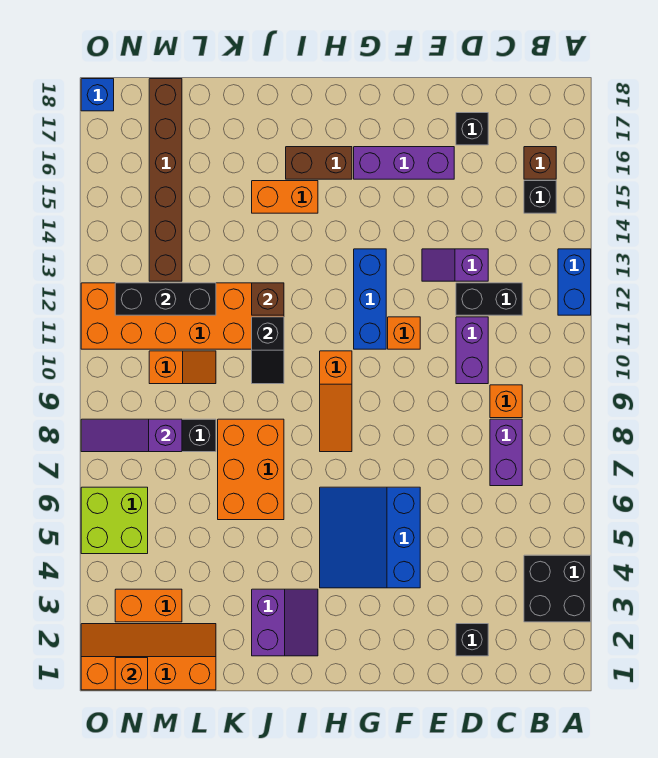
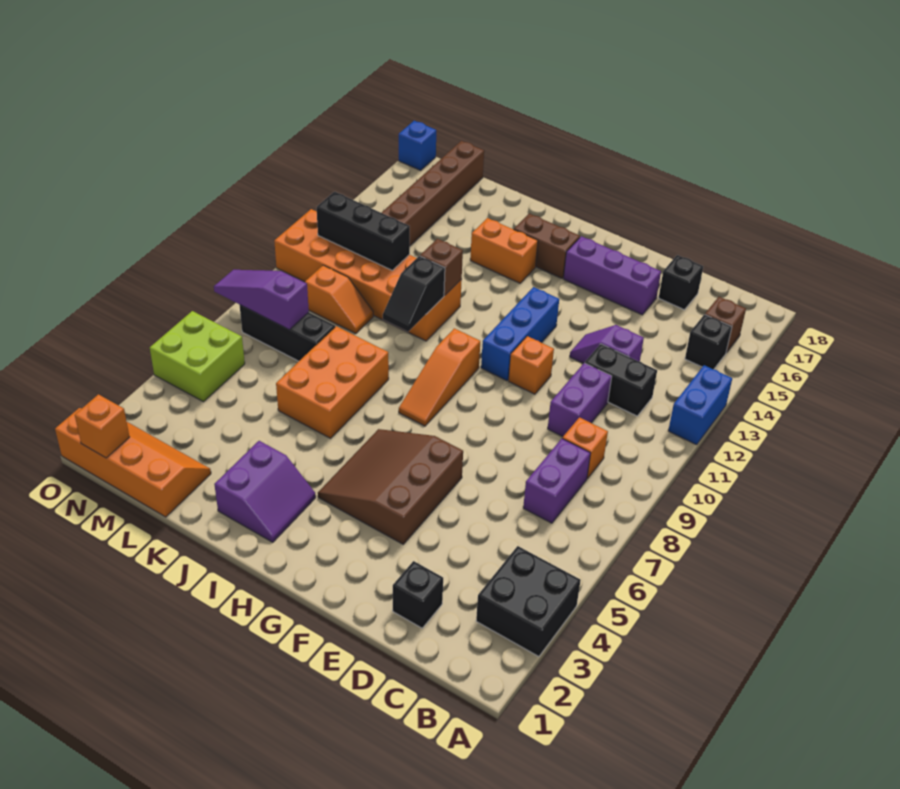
blue 3x3 slope [320,487,420,588] -> brown 3x3 slope [318,429,463,544]
orange 1x2 brick [115,589,182,622] -> none

